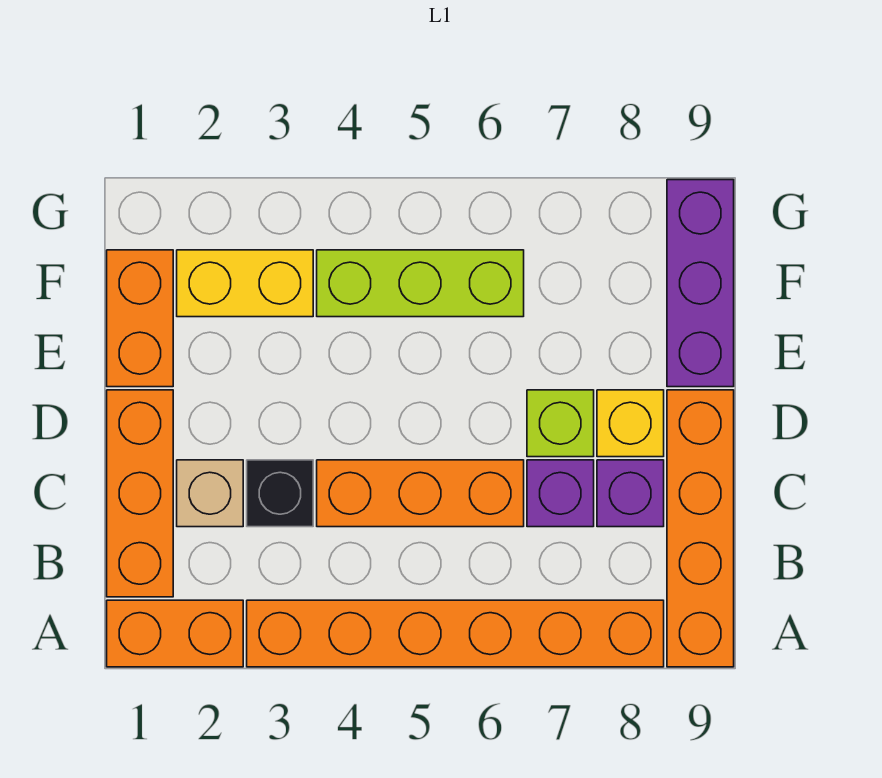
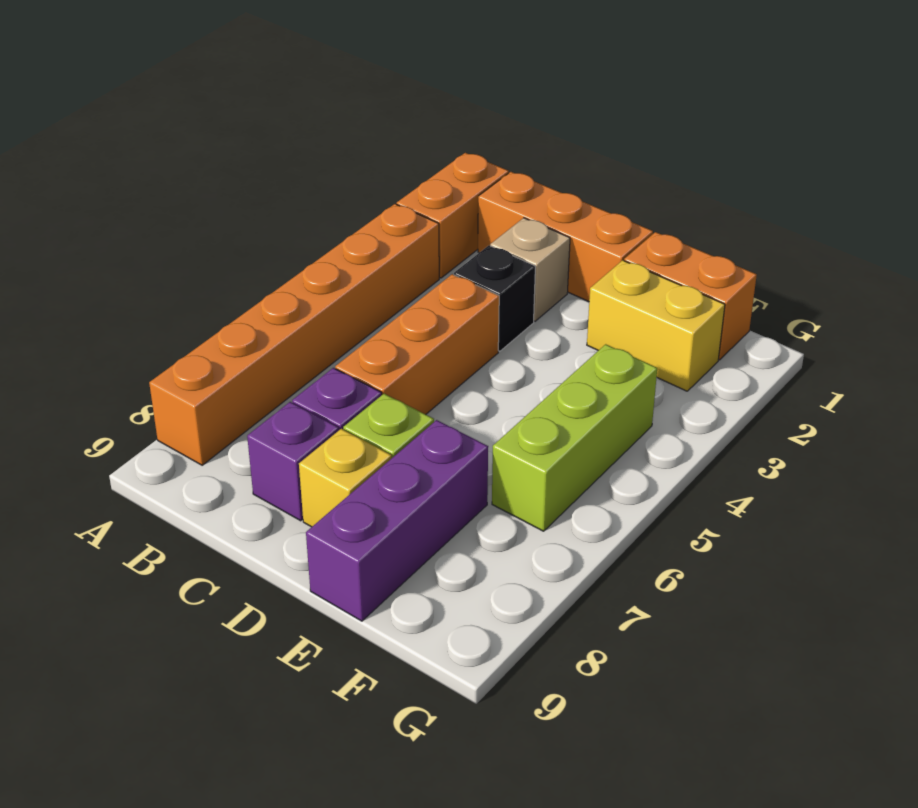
orange 1x4 brick [667,390,734,667] -> none
purple 1x3 brick [667,180,734,387] -> purple 1x3 brick turned to [306,420,488,621]
yellow 1x2 brick [177,250,313,317] -> yellow 1x2 brick turned to [587,260,725,391]

